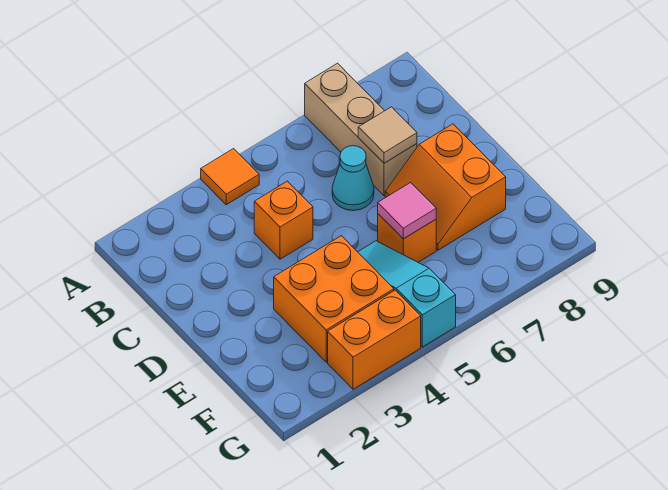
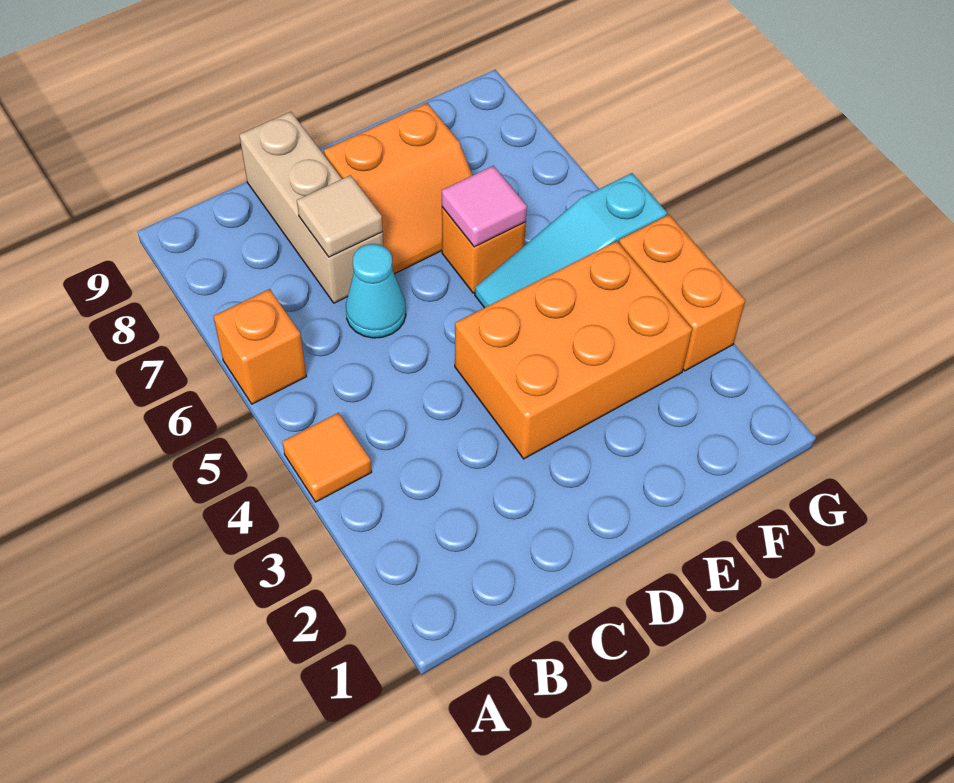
tan 1x3 brick [305,63,417,196] -> tan 1x3 brick turned to [239,112,383,303]
orange 1x1 brick [254,181,313,259] -> orange 1x1 brick moved to [213,289,306,404]
orange 2x2 brick [274,236,394,362] -> orange 2x3 brick [455,241,692,459]

